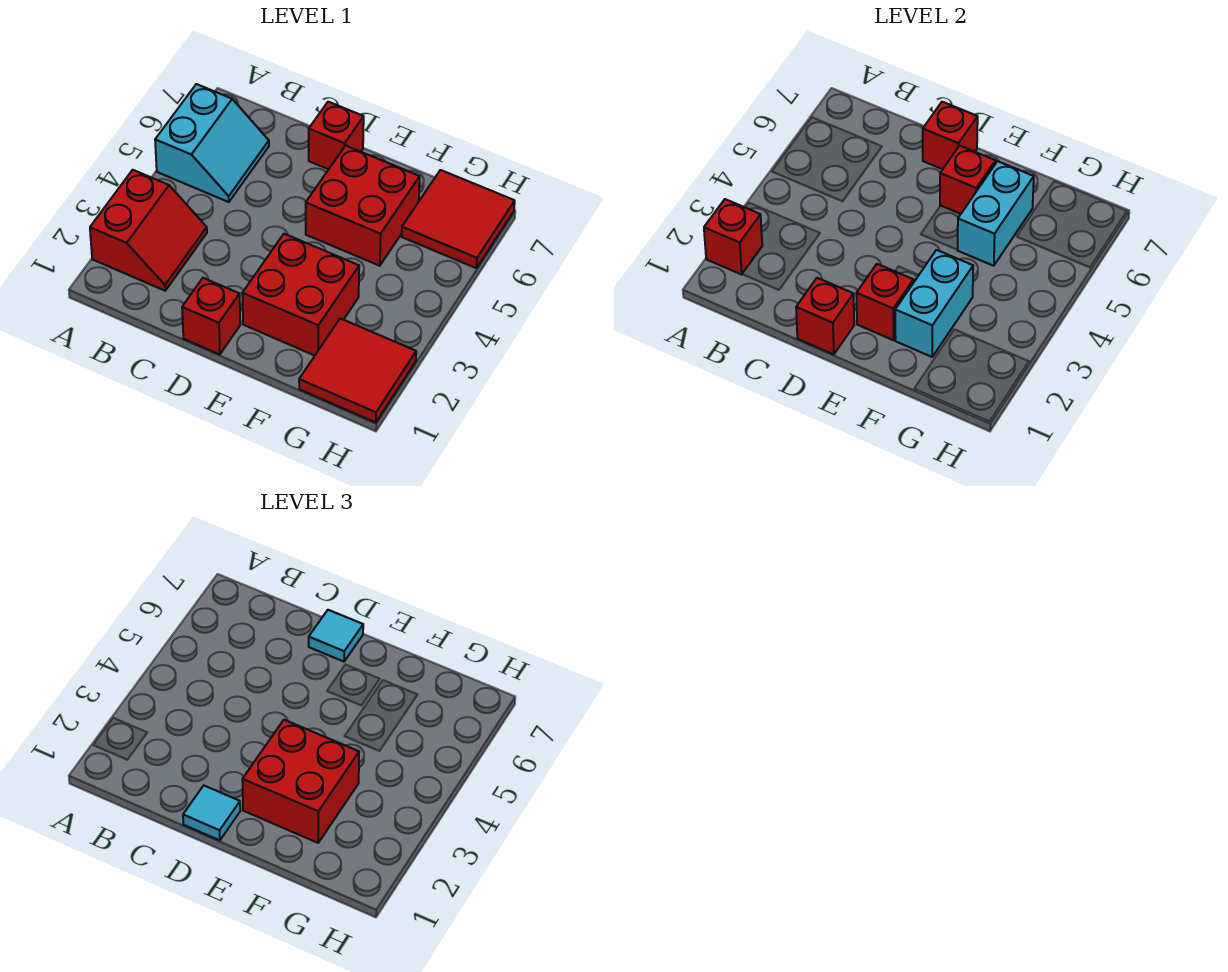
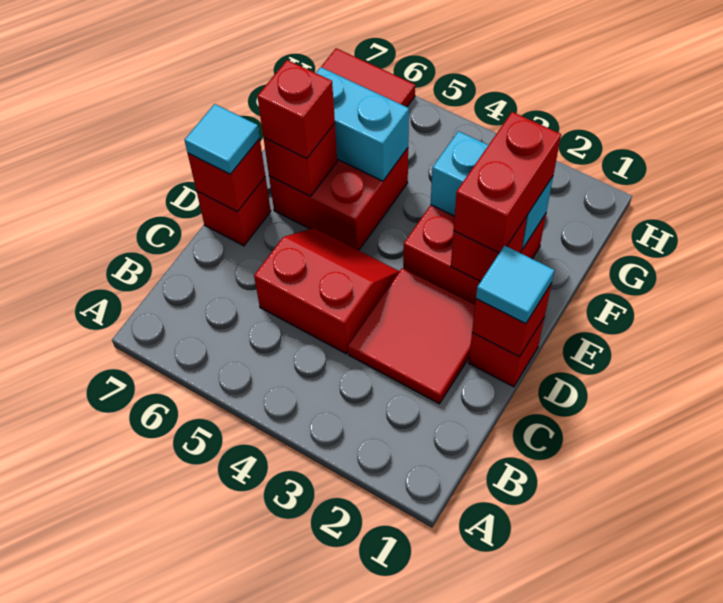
red 2x2 slope [90,170,207,291] -> red 2x2 slope moved to [254,228,399,354]
red 1x1 brick [704,199,762,274] -> red 1x1 brick moved to [257,60,335,158]
cyan 2x2 slope [155,84,269,202] -> none
red 2x2 brick [242,720,359,843] -> red 1x2 brick [453,112,561,253]
red 2x2 tile [299,318,416,423] -> red 2x2 tile moved to [348,268,475,404]

